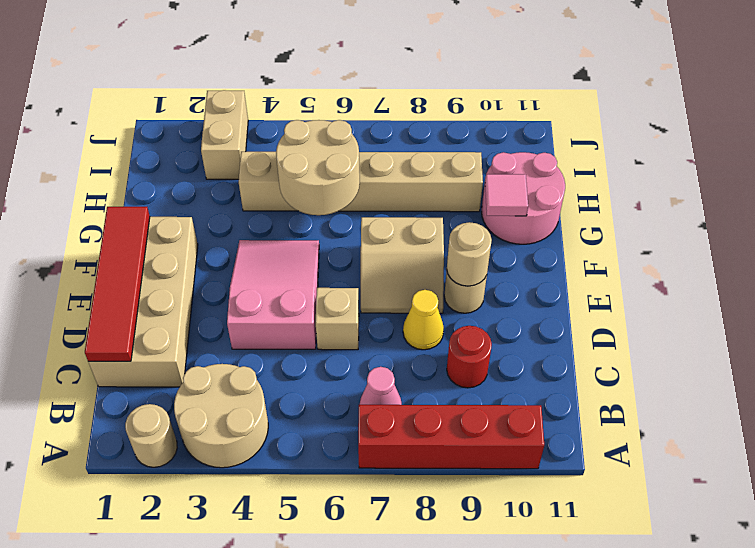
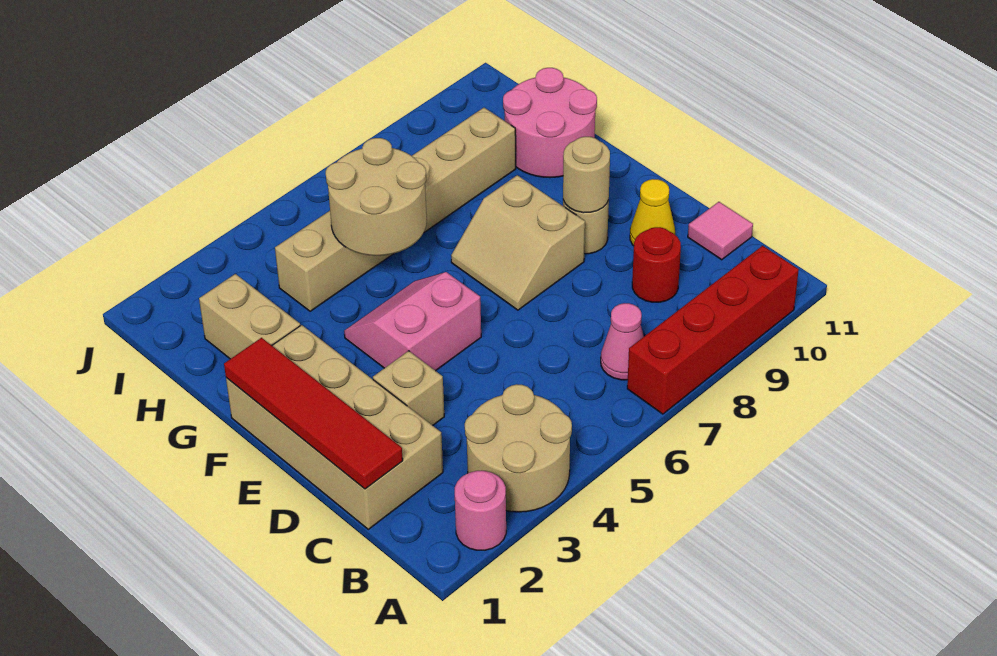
tan 1x1 round brick [125,404,177,467] -> pink 1x1 round brick [455,471,506,550]
pink 2x3 slope [227,240,319,349] -> pink 2x2 slope [344,272,481,371]
tan 1x1 brick [316,288,359,350] -> tan 1x1 brick moved to [373,351,444,425]
yellow 1x1 cone [403,290,444,350] -> yellow 1x1 cone moved to [630,179,675,246]
tan 2x2 slope [361,217,444,313] -> tan 2x2 slope turned to [451,175,585,310]
pink 1x1 tile [485,174,528,216] -> pink 1x1 tile moved to [688,202,753,260]
tan 1x2 brick [201,90,248,179] -> tan 1x2 brick moved to [199,274,300,359]

